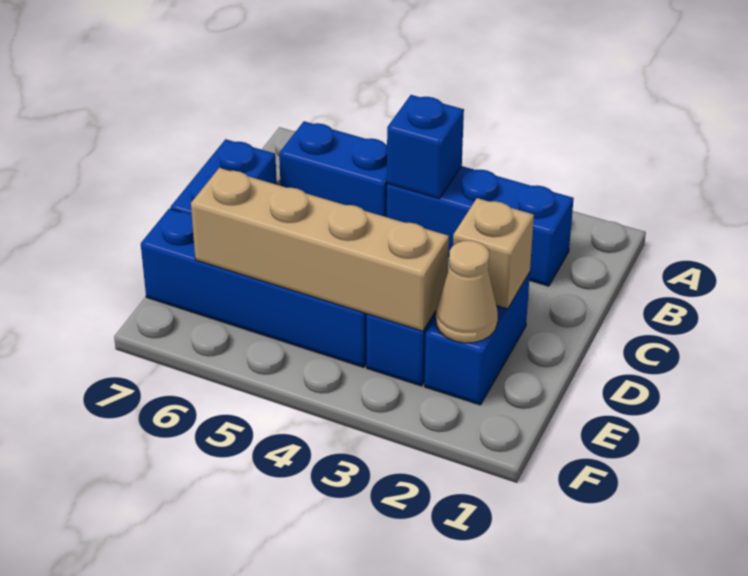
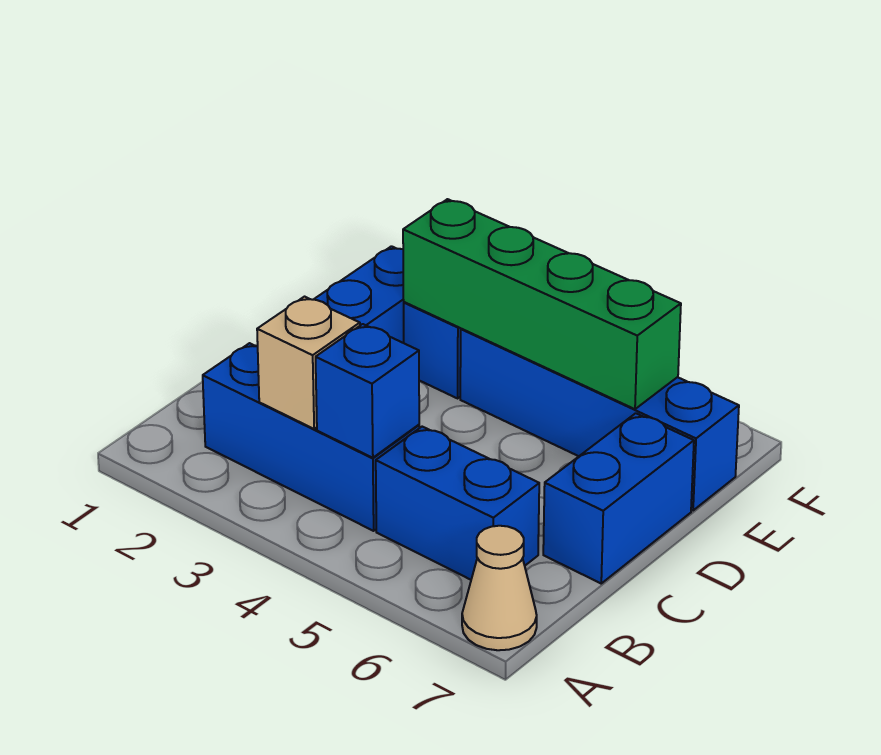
tan 1x1 brick [453,198,534,309] -> tan 1x1 brick moved to [257,297,360,429]
tan 1x1 cone [436,241,498,343] -> tan 1x1 cone moved to [462,526,537,650]
tan 1x4 brick [191,168,449,331] -> green 1x4 brick [403,199,681,409]

